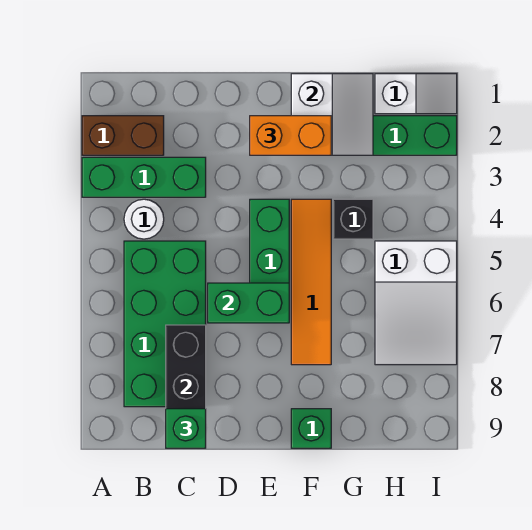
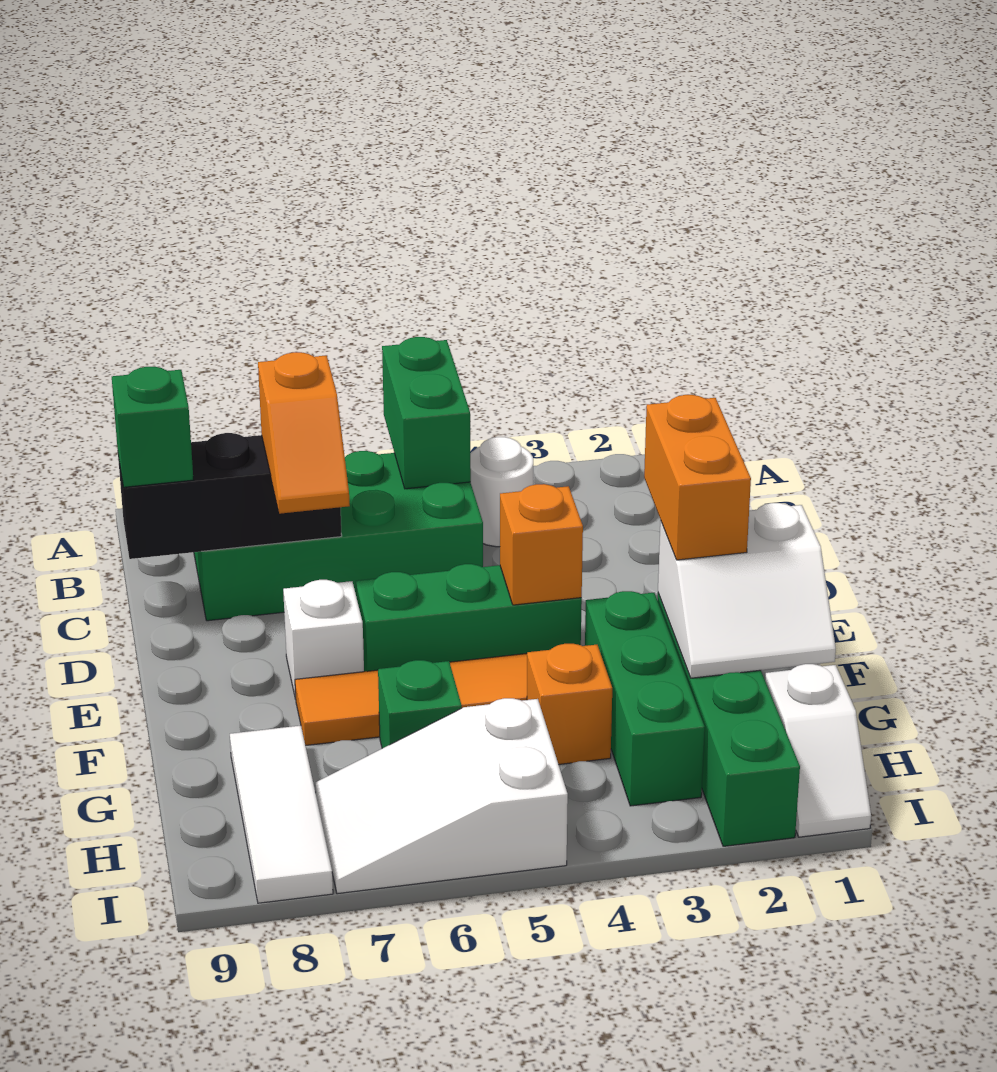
brown 1x2 brick [82,116,164,155] -> none
green 1x3 brick [82,157,206,197] -> green 1x3 brick moved to [585,591,705,806]
none -> orange 1x2 slope [258,352,350,514]
green 1x2 brick [208,283,289,323] -> green 1x2 brick moved to [382,337,471,489]
none -> orange 1x1 brick [500,484,583,605]
none -> white 1x1 brick [283,580,364,699]
green 1x1 brick [291,409,331,448] -> green 1x1 brick moved to [378,660,462,748]
black 1x1 brick [333,199,373,239] -> orange 1x1 brick [527,644,612,764]
none -> white 1x3 tile [230,726,333,903]

